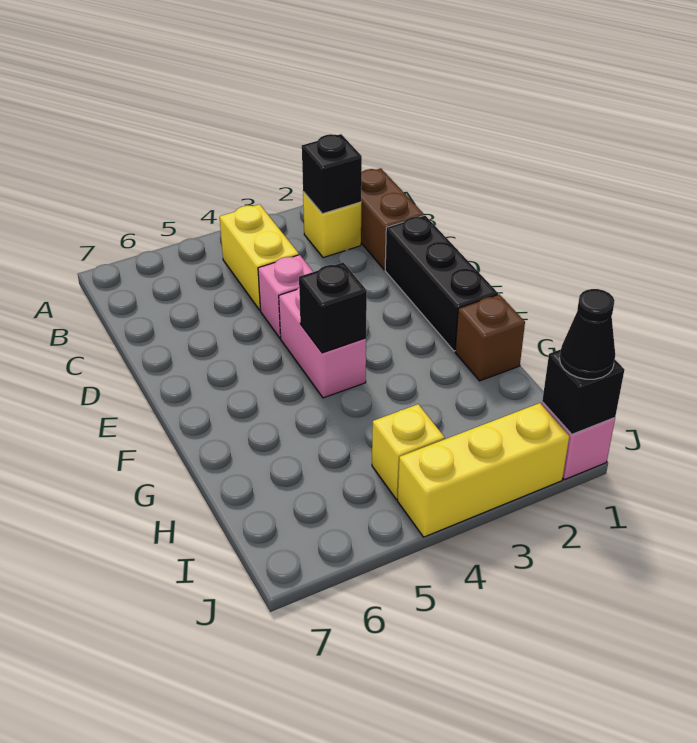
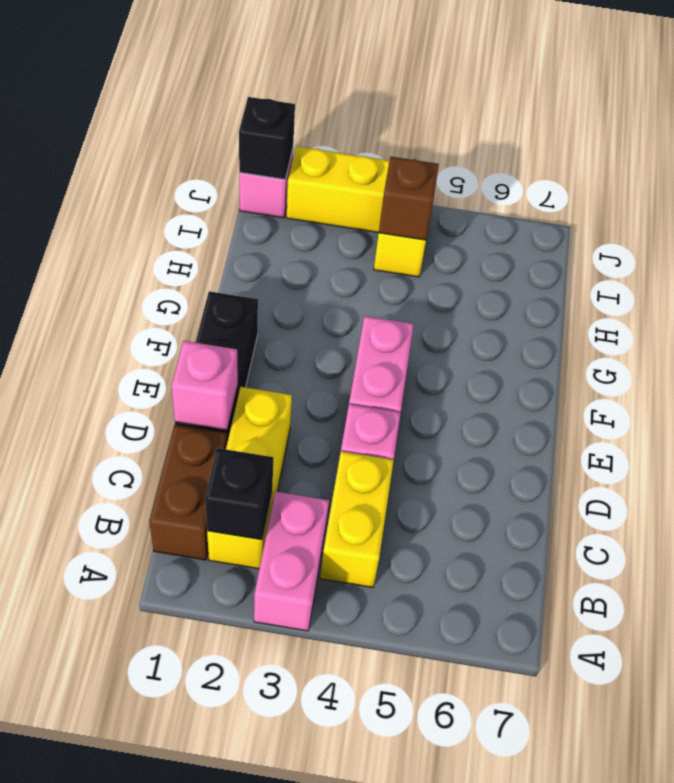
none -> pink 1x2 brick [254,492,329,631]
yellow 1x1 brick [303,192,361,258] -> yellow 1x3 brick [207,387,292,569]
none -> pink 1x1 brick [171,341,238,430]
black 1x1 brick [299,262,367,353] -> none
brown 1x1 brick [455,294,525,381] -> brown 1x1 brick moved to [379,157,439,240]
black 1x1 cone [560,289,615,379] -> none

